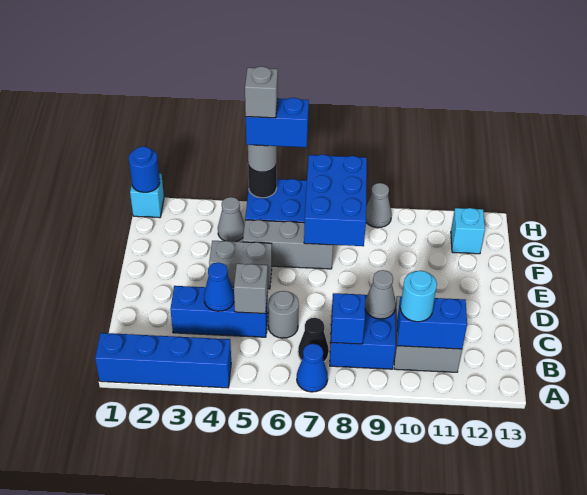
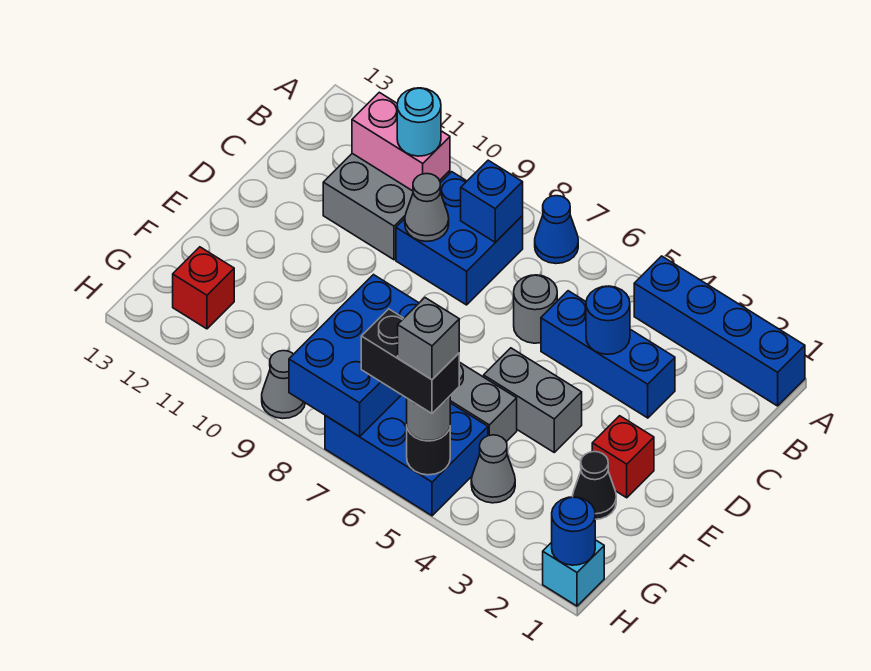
black 1x1 cone [298,318,329,361] -> black 1x1 cone moved to [573,452,616,519]
blue 1x2 brick [397,296,467,349] -> pink 1x2 brick [352,92,450,191]
blue 1x1 cone [204,262,234,311] -> blue 1x1 round brick [586,286,630,354]
grey 1x1 brick [234,264,268,314] -> none
none -> red 1x1 brick [592,416,654,498]
cyan 1x1 brick [451,208,485,254] -> red 1x1 brick [173,247,234,329]
blue 1x2 brick [246,98,309,147] -> black 1x2 brick [361,309,459,413]

